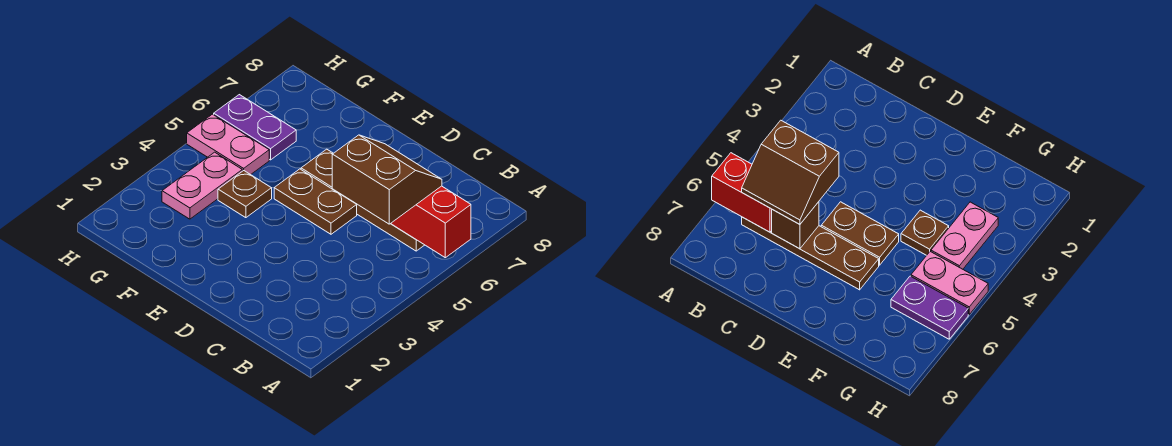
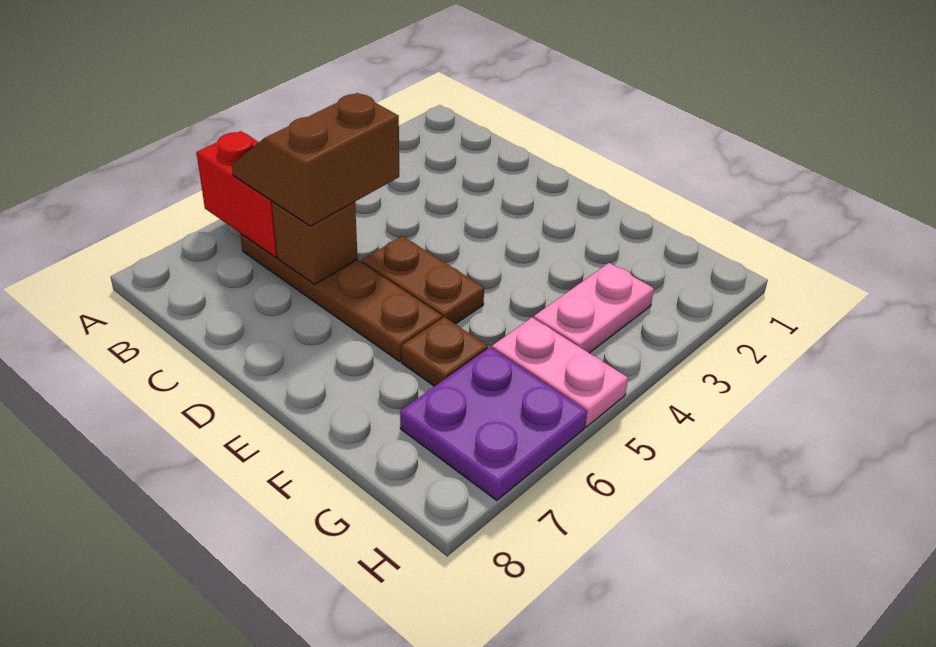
brown 2x2 slope [332,135,442,224] -> brown 2x2 slope turned to [232,93,399,226]
brown 1x1 plate [218,171,272,218] -> brown 1x1 plate moved to [402,317,488,386]
purple 1x2 plate [214,95,296,160] -> purple 2x2 plate [400,347,587,500]

